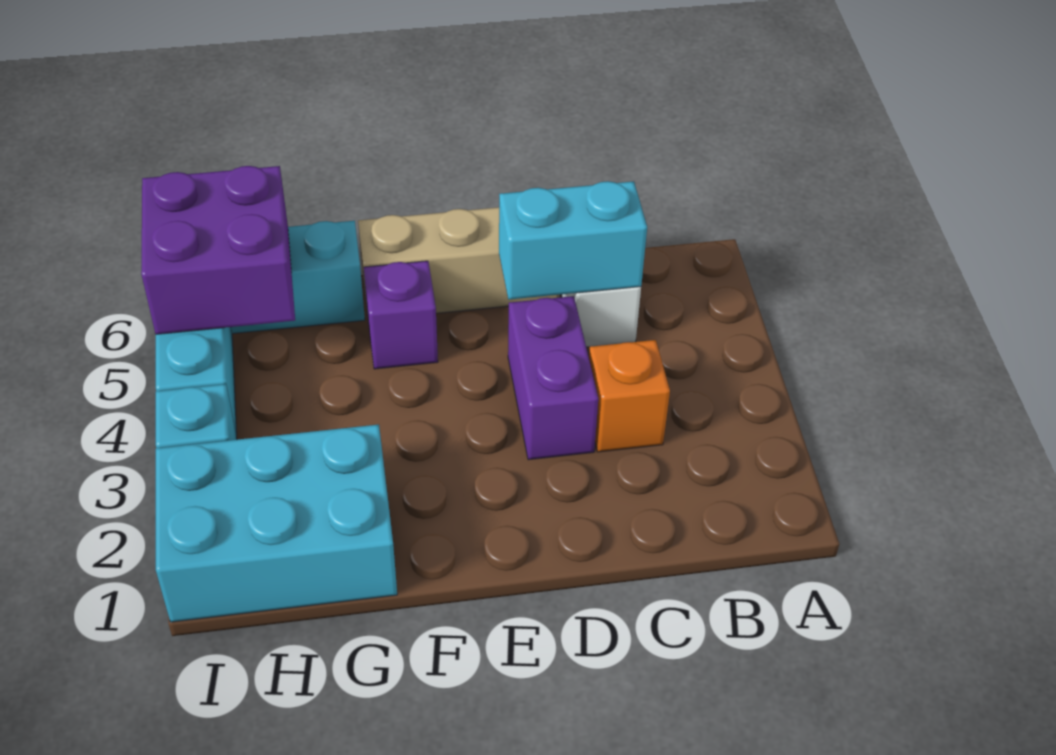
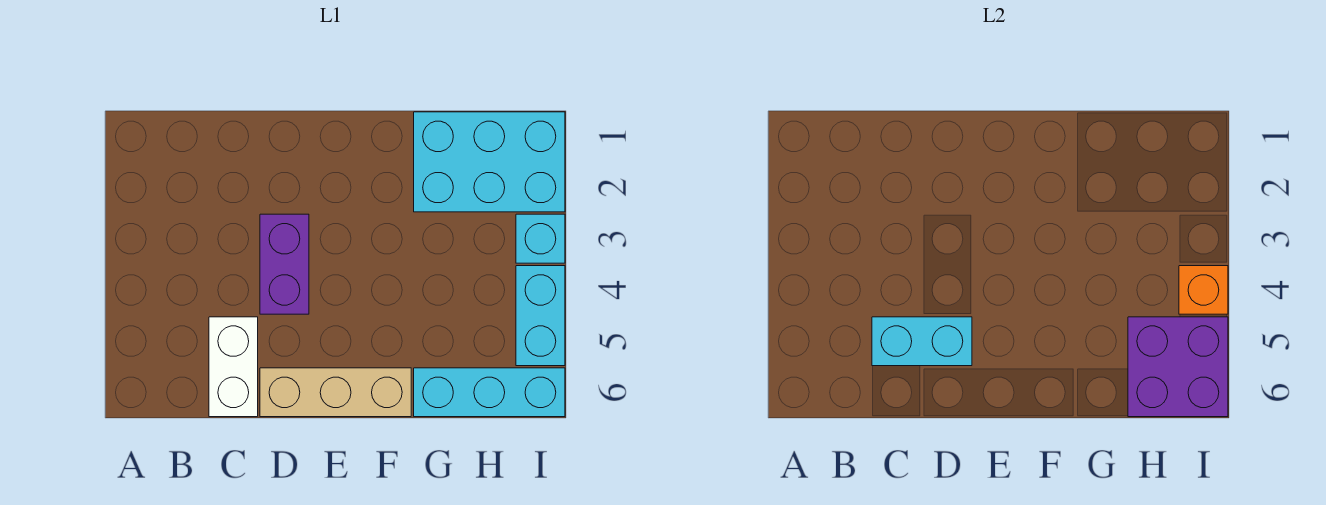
orange 1x1 brick [589,340,670,452] -> orange 1x1 brick moved to [1179,266,1228,314]
purple 1x1 brick [364,261,438,369] -> none

